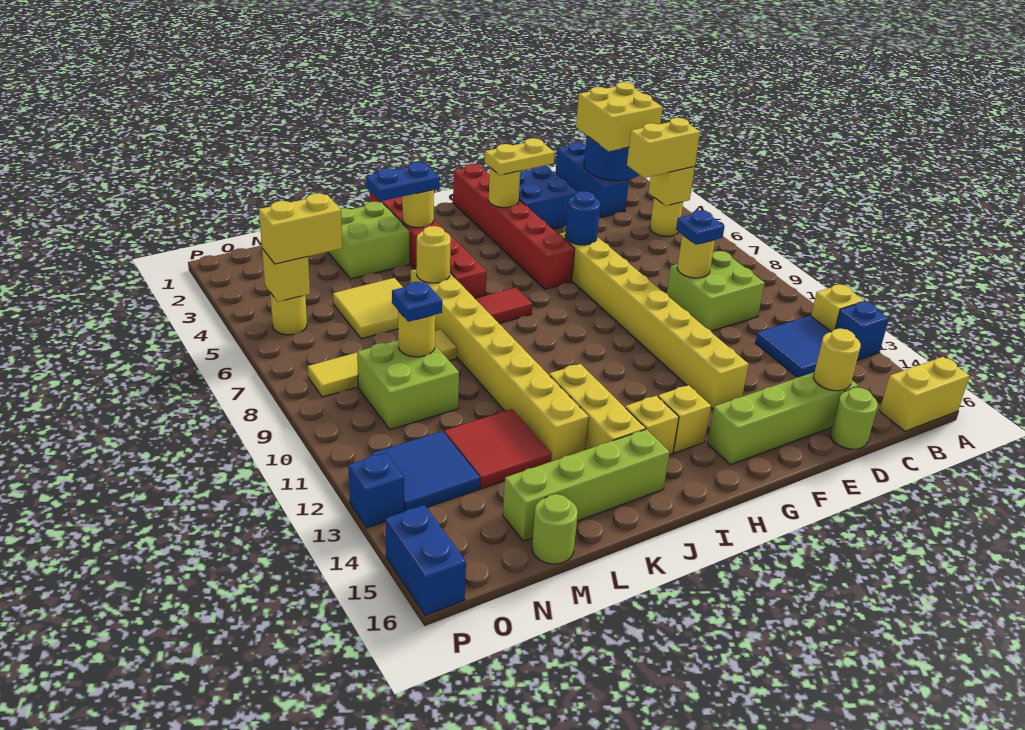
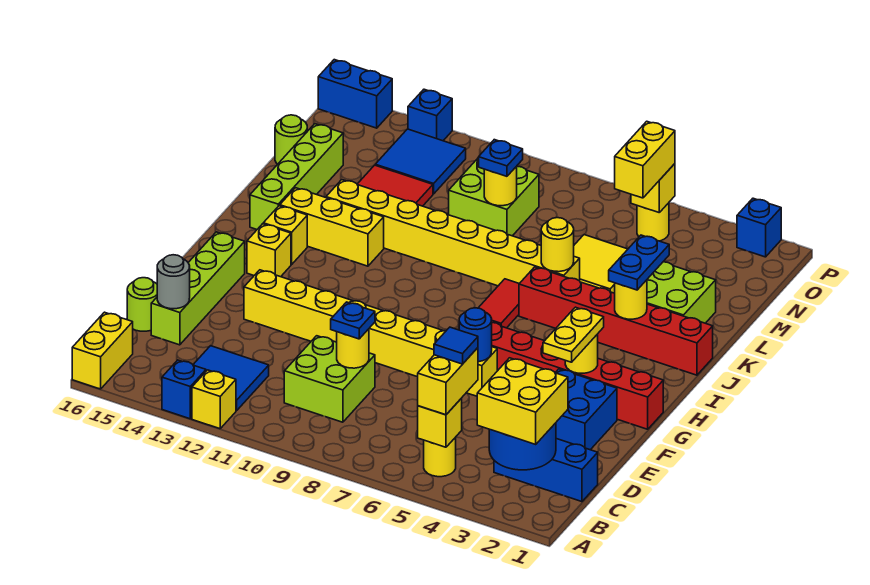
none -> blue 1x1 tile [434,327,478,364]
yellow 1x1 round brick [814,329,861,391] -> grey 1x1 round brick [157,255,190,309]
yellow 1x4 tile [308,330,457,397] -> none
none -> blue 1x1 brick [737,198,781,257]

